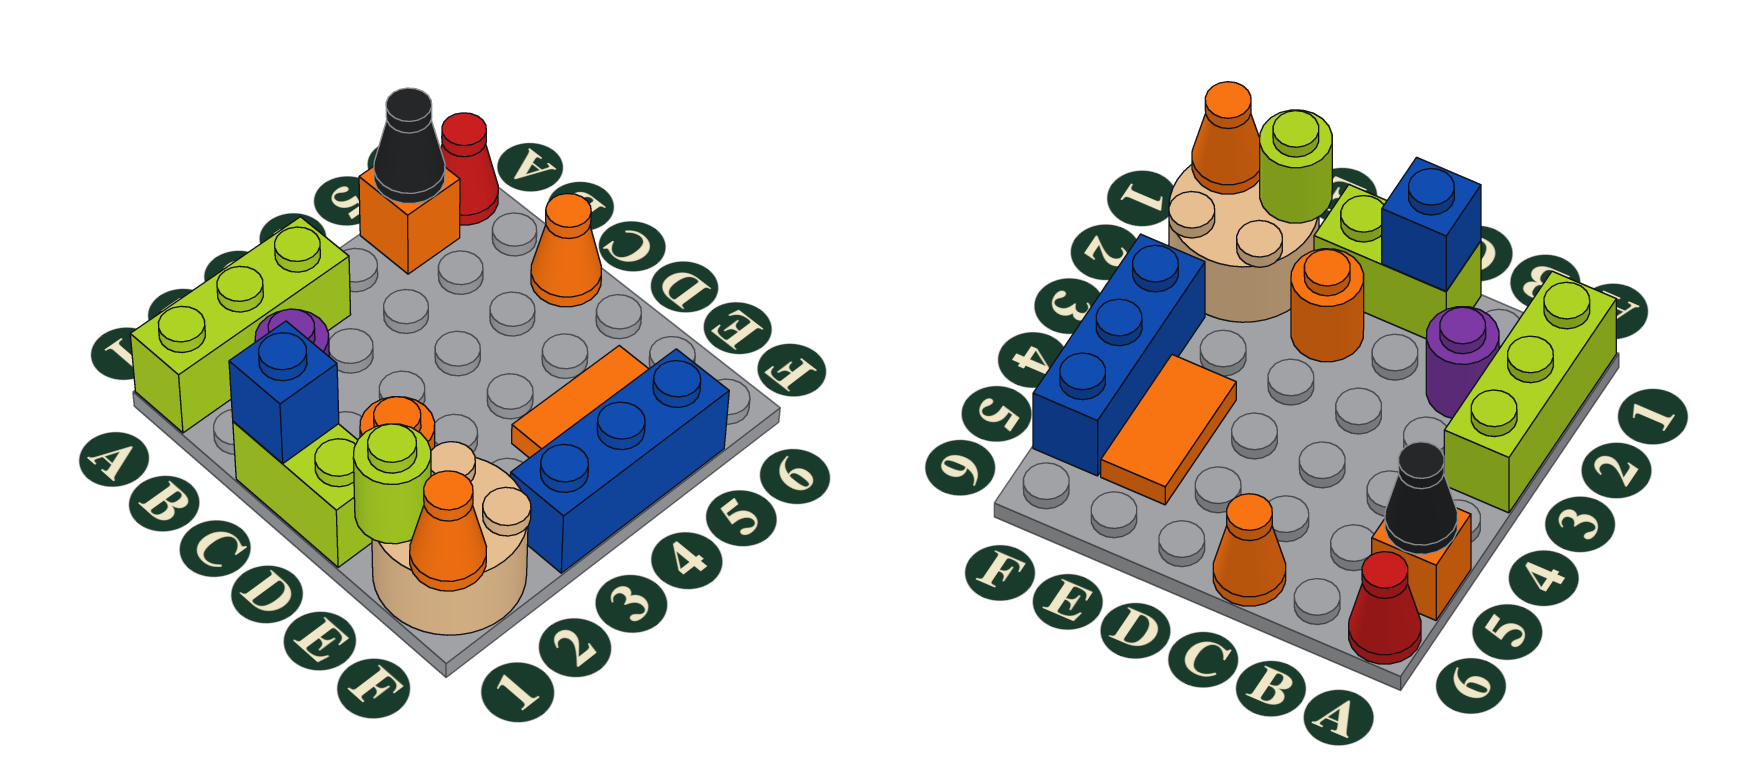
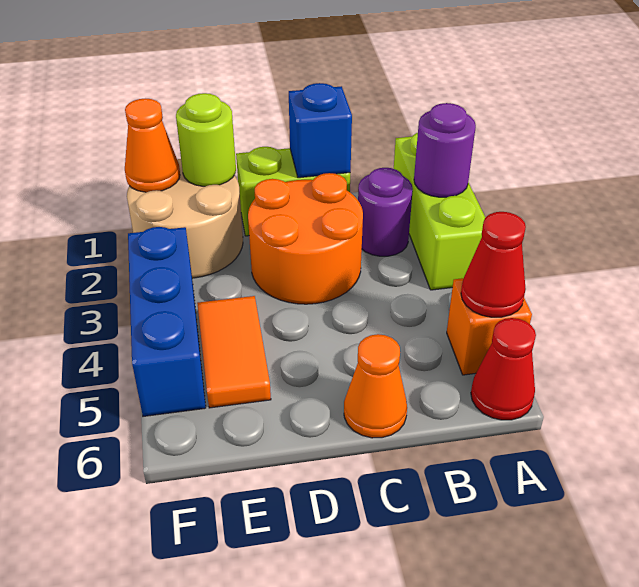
none -> purple 1x1 round brick [414,103,476,197]
black 1x1 cone [374,88,445,203] -> red 1x1 cone [461,212,526,317]
orange 1x1 round brick [360,397,435,450] -> orange 2x2 round brick [248,173,363,304]

